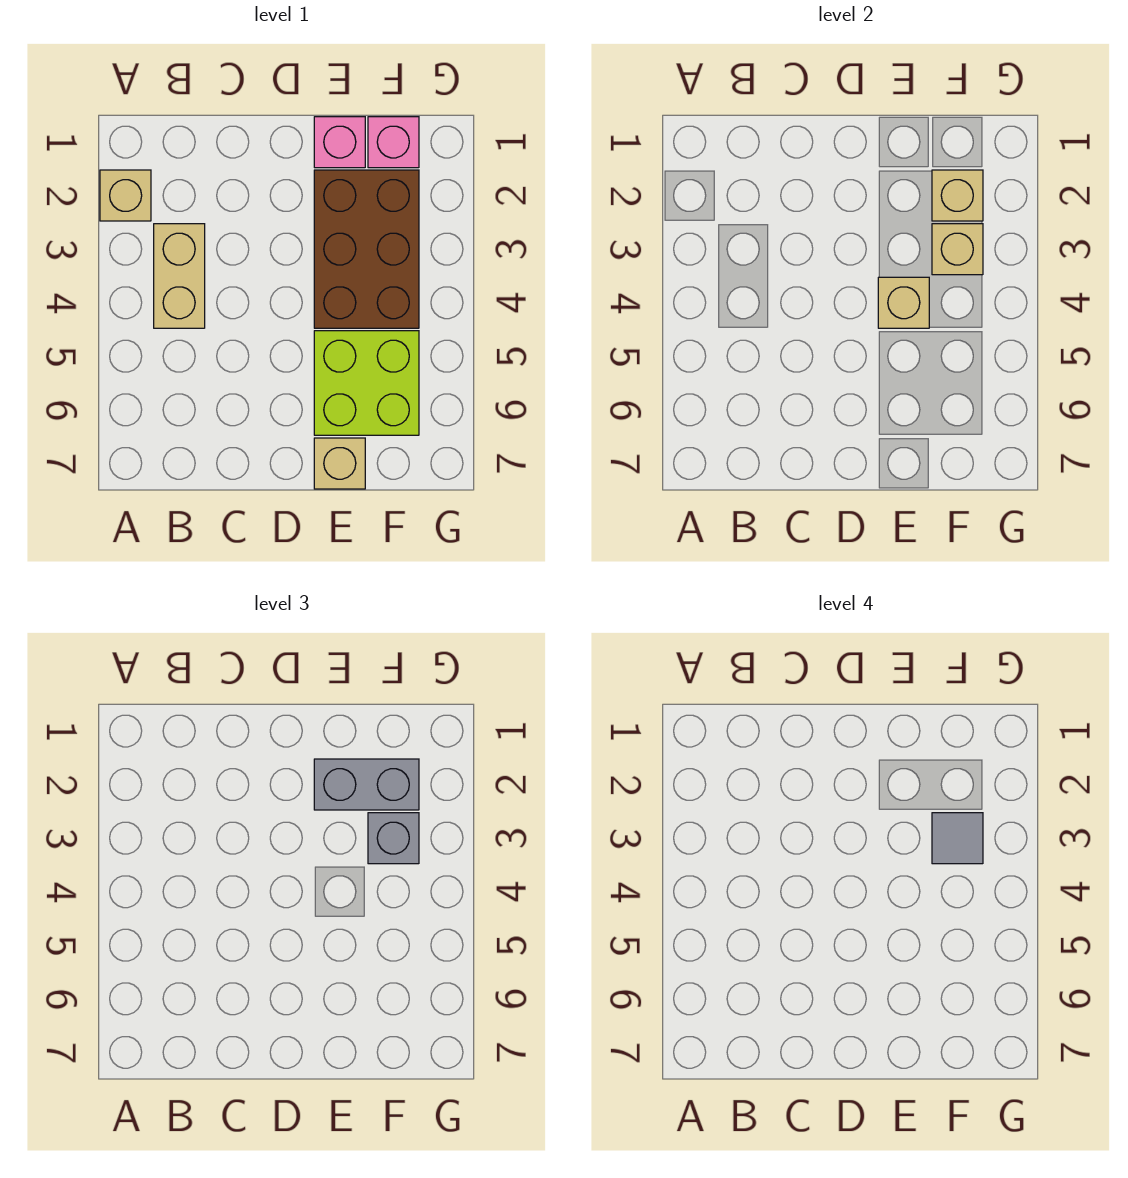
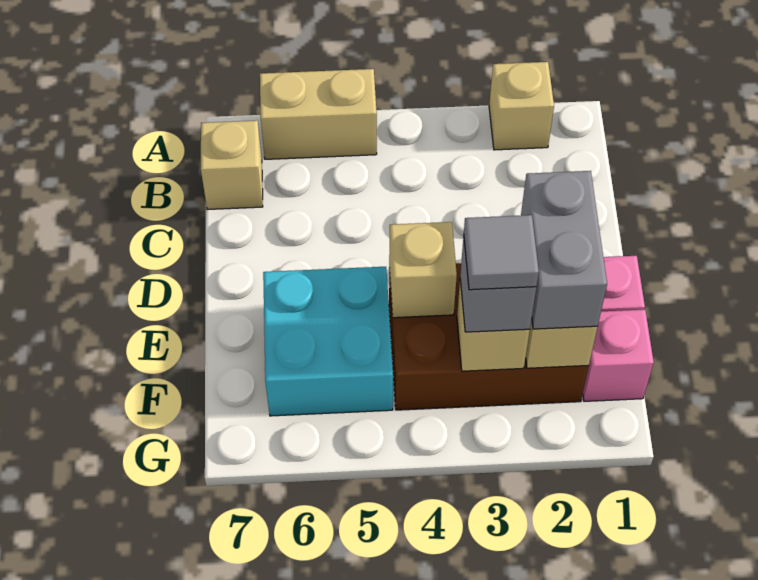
tan 1x2 brick [154,224,205,328] -> tan 1x2 brick moved to [260,69,377,159]
lime 2x2 brick [314,331,419,435] -> cyan 2x2 brick [263,267,393,416]
tan 1x1 brick [314,438,365,489] -> tan 1x1 brick moved to [201,120,263,210]

